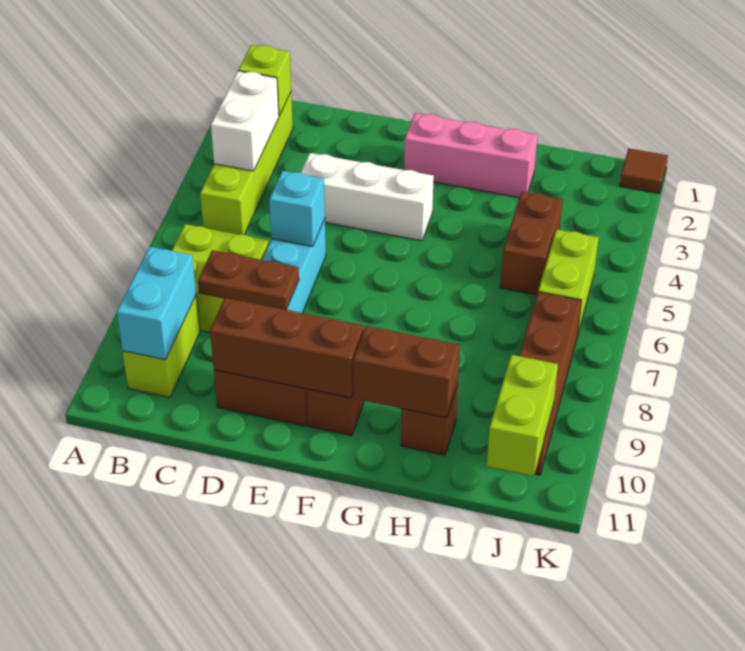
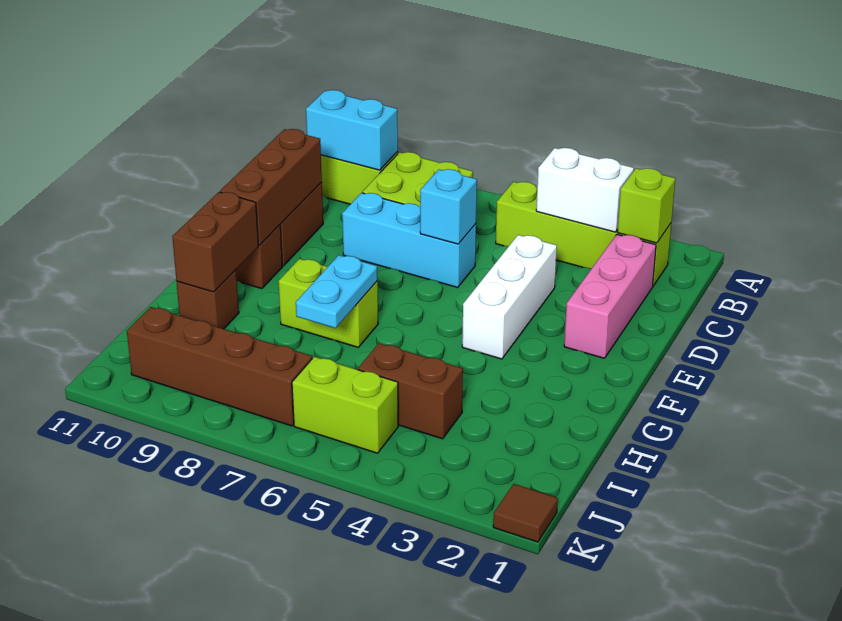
brown 1x2 plate [198,250,299,310] -> none
pink 1x3 brick [404,113,537,198] -> pink 1x3 brick moved to [564,234,656,358]
none -> cyan 1x2 plate [296,255,377,328]
lime 1x2 brick [487,355,558,476] -> lime 1x2 brick moved to [279,259,378,347]

